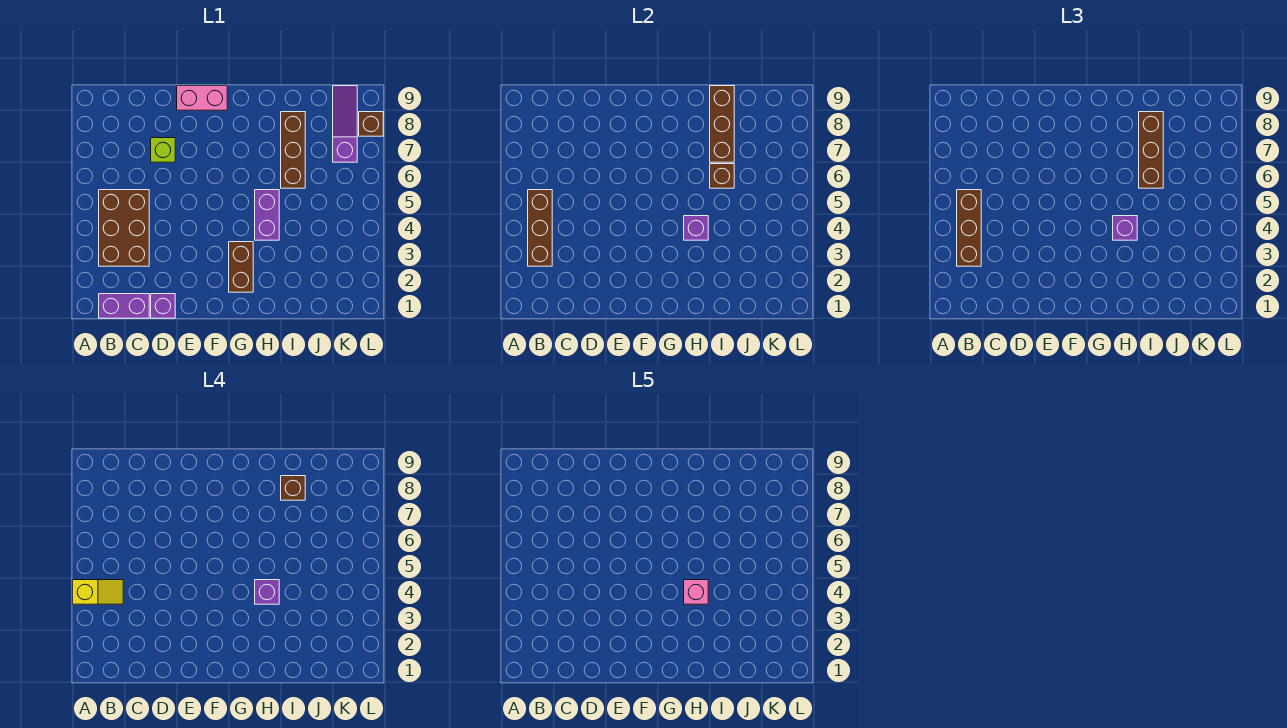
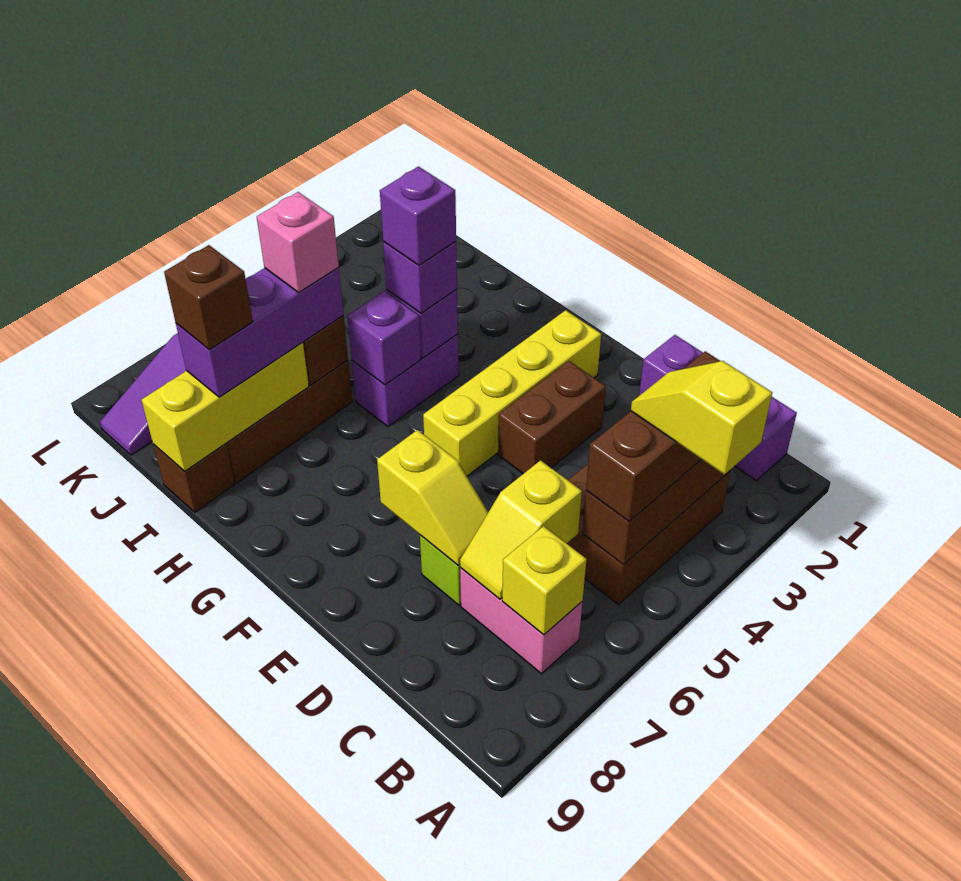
none -> yellow 1x1 brick [502,526,587,635]
none -> yellow 1x2 slope [460,460,582,599]
none -> yellow 1x2 slope [377,430,488,565]
pink 1x2 brick [177,86,227,110] -> pink 1x2 brick moved to [460,567,582,674]
none -> yellow 1x4 brick [423,310,601,476]
brown 1x2 brick [229,242,253,292] -> brown 1x2 brick moved to [498,361,606,474]
pink 1x1 brick [684,580,708,604] -> pink 1x1 brick moved to [257,192,339,293]
none -> purple 1x1 brick [347,291,421,385]
brown 1x3 brick [1139,112,1163,188] -> purple 1x3 brick [176,267,344,397]
brown 1x3 brick [710,86,734,162] -> yellow 1x3 brick [141,342,309,471]
brown 1x1 brick [359,112,383,136] -> brown 1x1 brick moved to [153,444,235,512]

